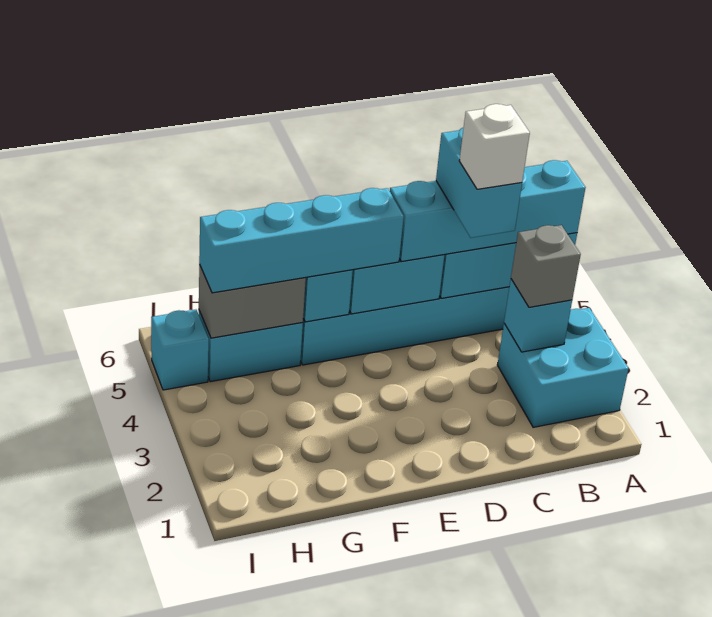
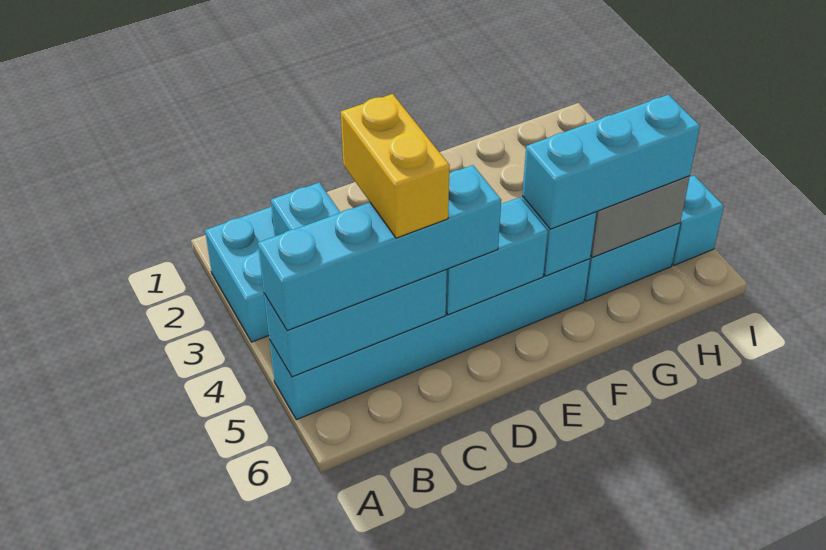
grey 1x1 brick [511,225,581,307] -> none
cyan 1x2 brick [436,127,522,238] -> yellow 1x2 brick [341,94,450,238]
white 1x1 brick [459,104,530,189] -> none
cyan 1x4 brick [199,188,404,293] -> cyan 1x3 brick [522,95,700,229]

